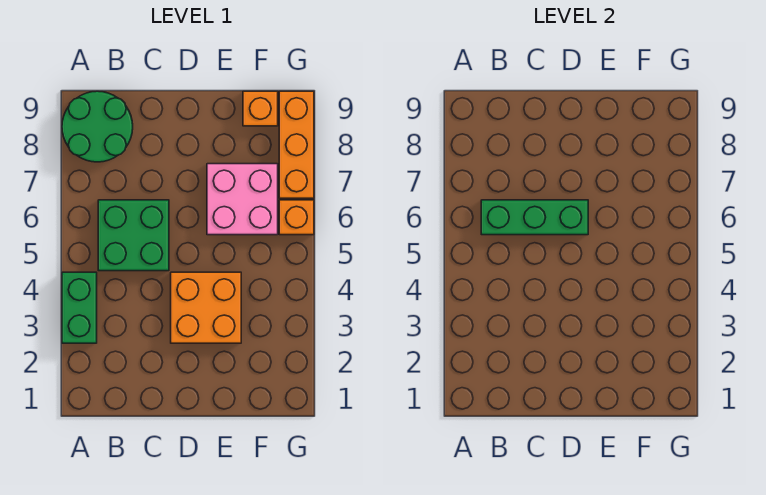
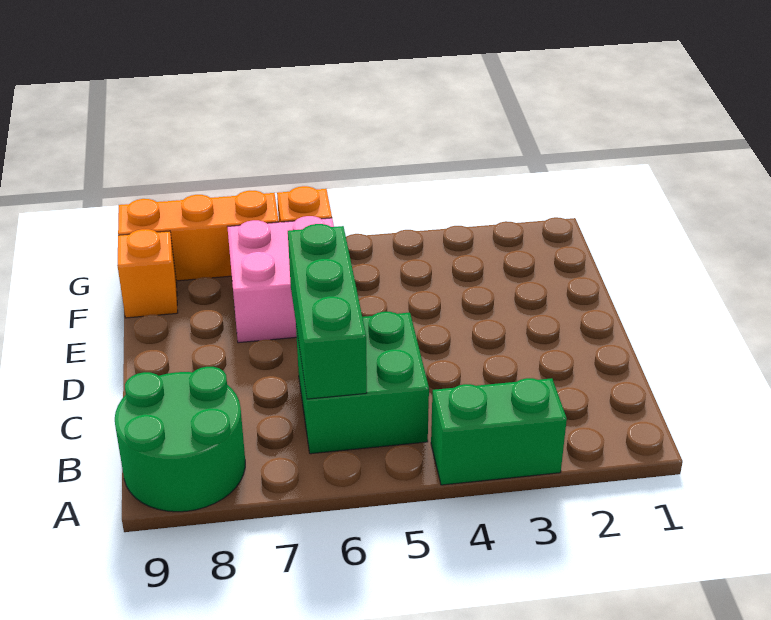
orange 2x2 brick [171,272,241,343] -> none

